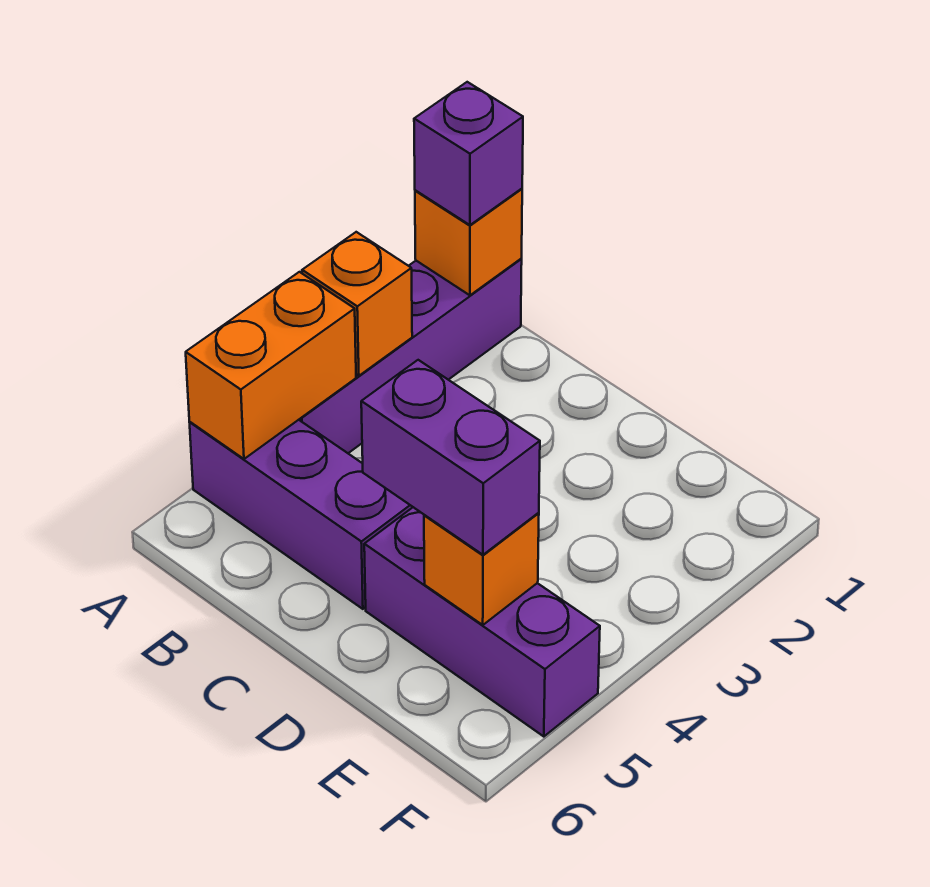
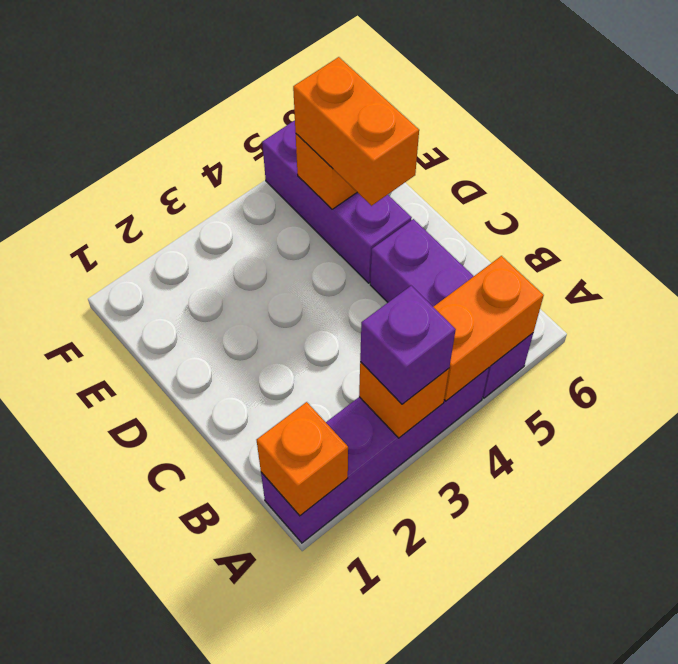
purple 1x1 brick [414,82,523,225] -> purple 1x1 brick moved to [360,286,456,404]
purple 1x2 brick [361,360,540,555] -> orange 1x2 brick [293,57,419,206]

